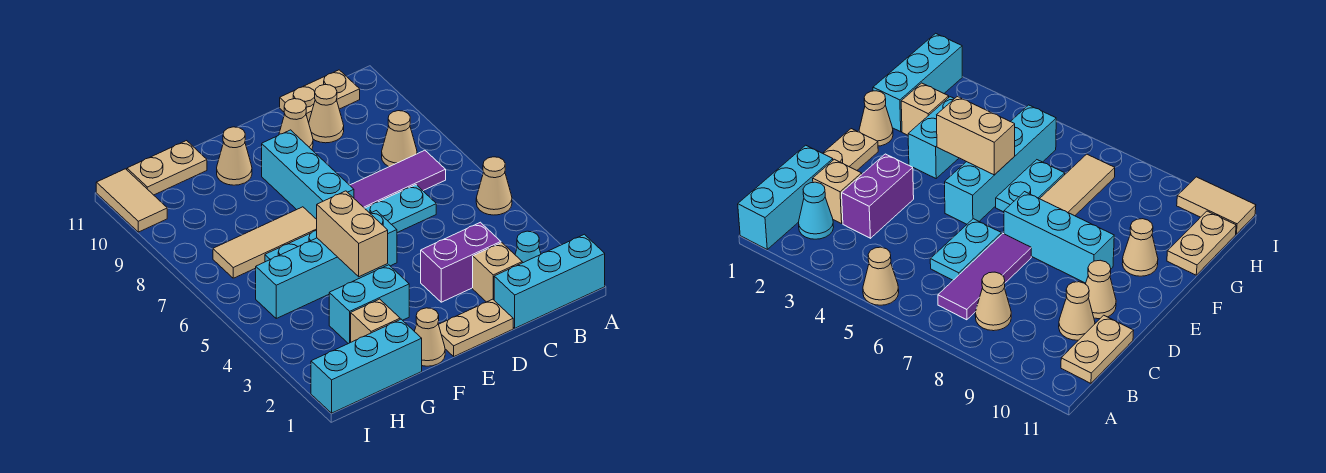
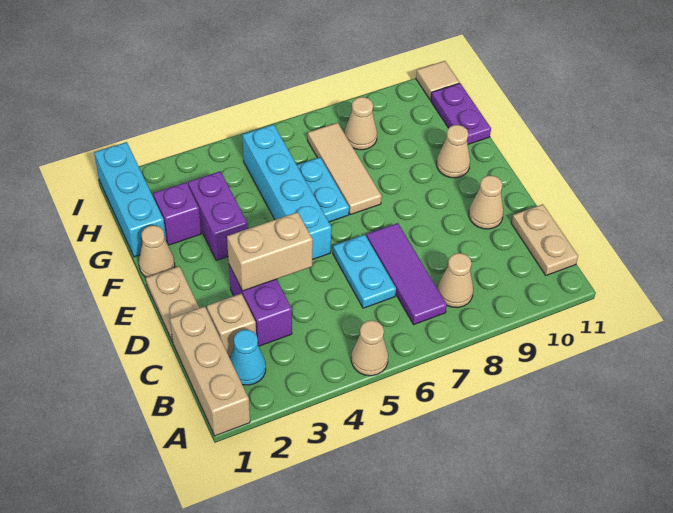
cyan 1x3 brick [494,234,605,328] -> tan 1x3 brick [170,306,250,436]
tan 1x1 cone [309,85,344,143] -> tan 1x1 cone moved to [345,97,377,150]
cyan 1x3 brick [262,130,354,219] -> none
cyan 1x2 brick [329,265,409,344] -> purple 1x2 brick [188,171,248,261]
tan 1x2 brick [317,191,388,277] -> tan 1x2 brick moved to [227,212,313,291]
tan 1x1 brick [351,299,400,342] -> purple 1x1 brick [153,182,201,245]
tan 1x2 plate [127,141,207,195] -> purple 1x2 plate [431,83,491,144]
tan 1x2 tile [96,169,167,232] -> tan 1x1 tile [416,61,459,100]

